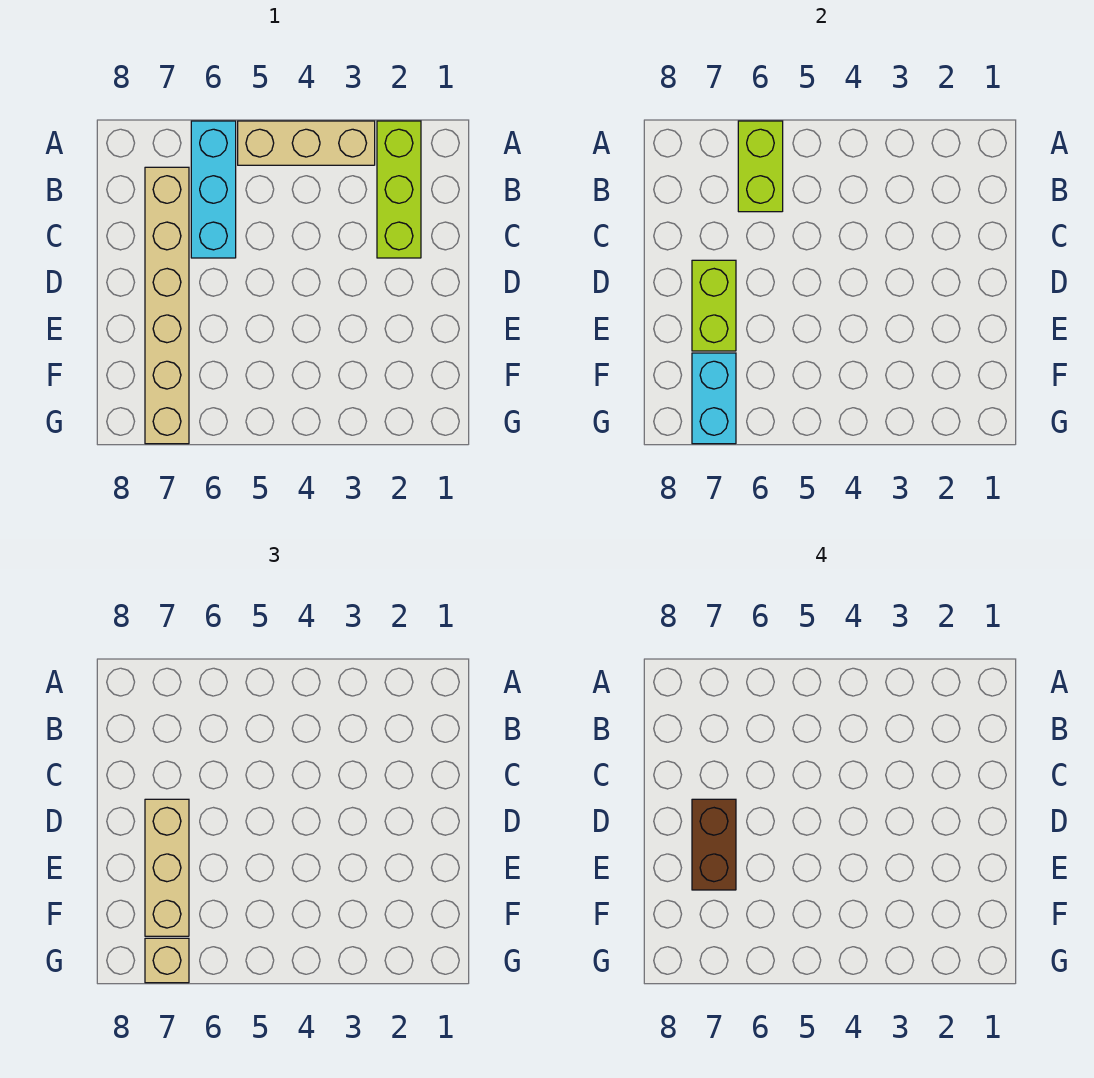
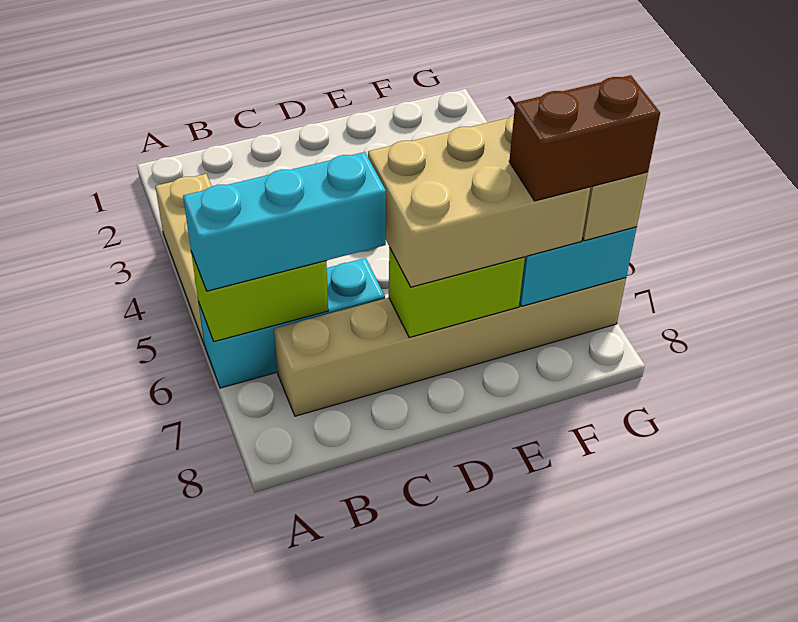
lime 1x3 brick [377,121,421,258] -> none
none -> cyan 1x3 brick [183,152,386,291]
tan 1x3 brick [145,799,189,936] -> tan 2x3 brick [368,115,590,287]
brown 1x2 brick [692,799,736,890] -> brown 1x2 brick moved to [509,75,660,201]

